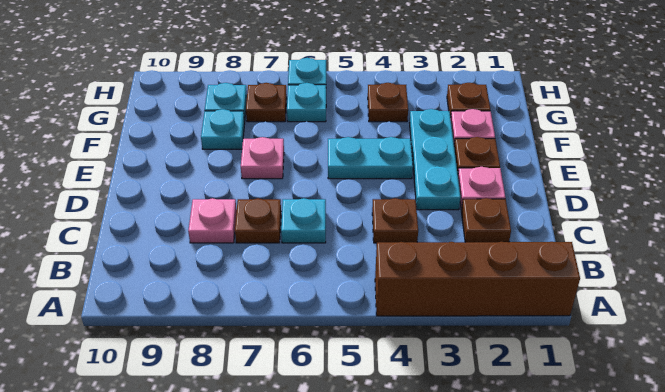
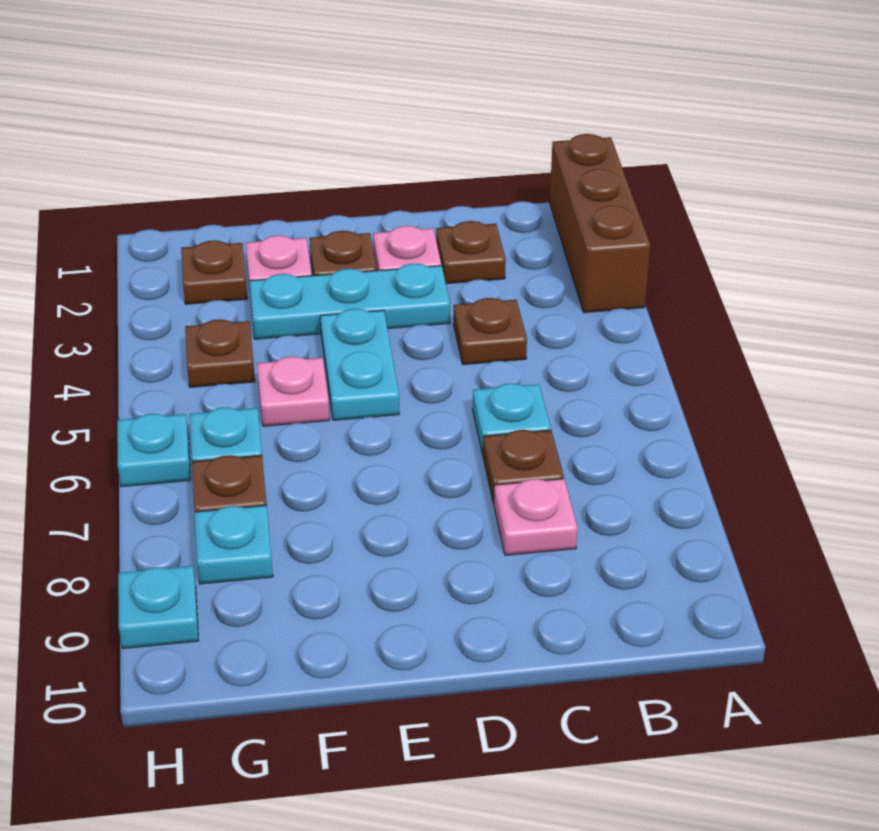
brown 1x4 brick [375,242,580,316] -> brown 1x3 brick [550,134,650,313]
pink 1x1 plate [241,137,284,179] -> pink 1x1 plate moved to [257,356,330,426]
cyan 1x1 plate [201,109,245,149] -> cyan 1x1 plate moved to [118,566,199,649]

